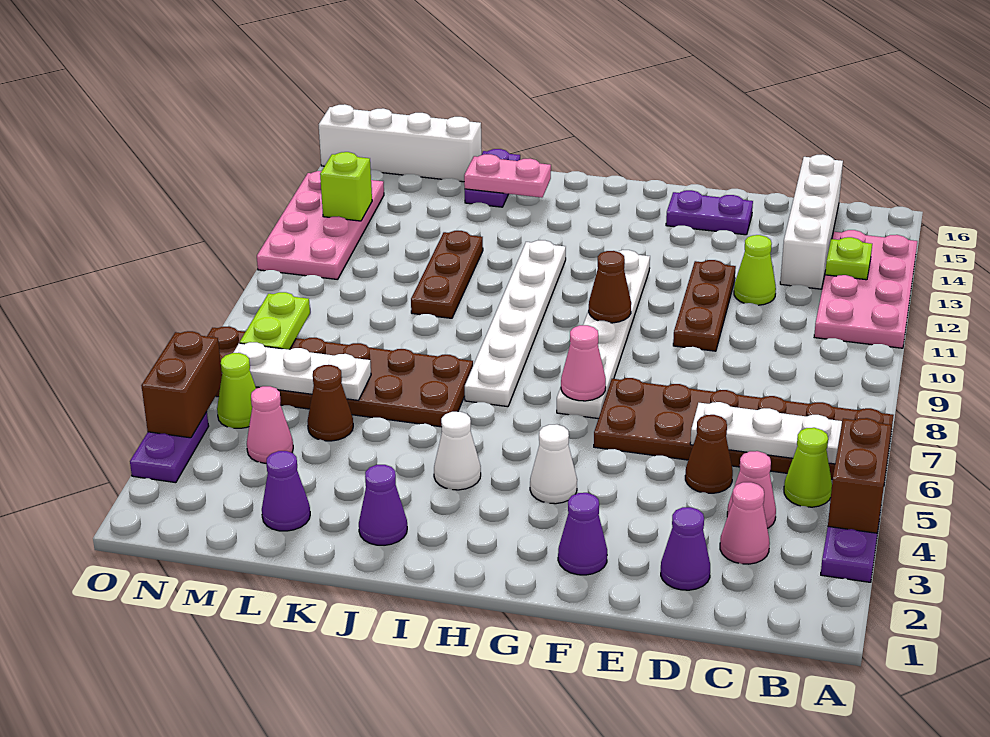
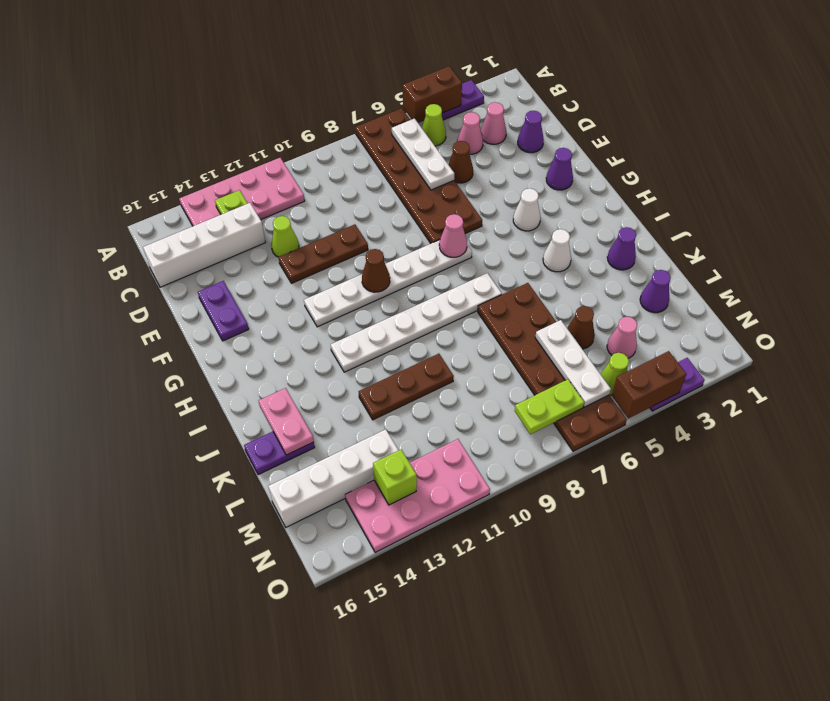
white 1x4 brick [319,104,482,182] -> white 1x4 brick turned to [268,429,398,527]

